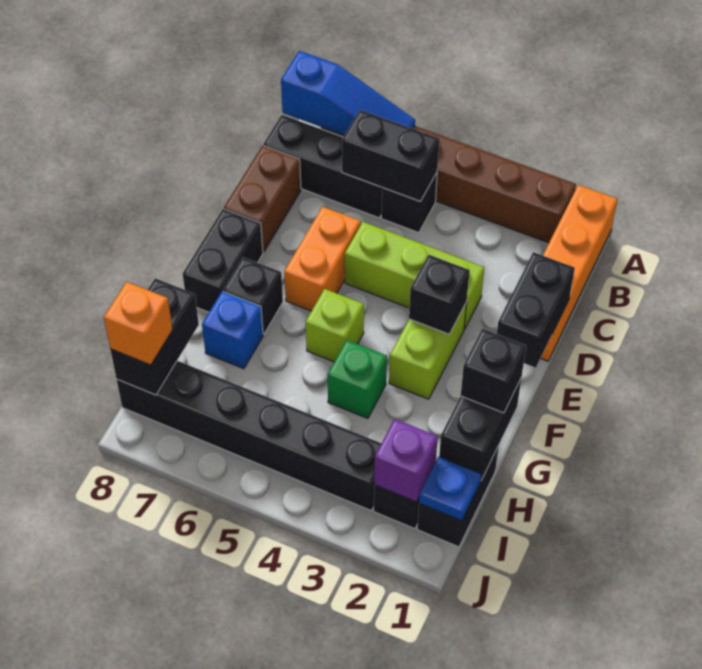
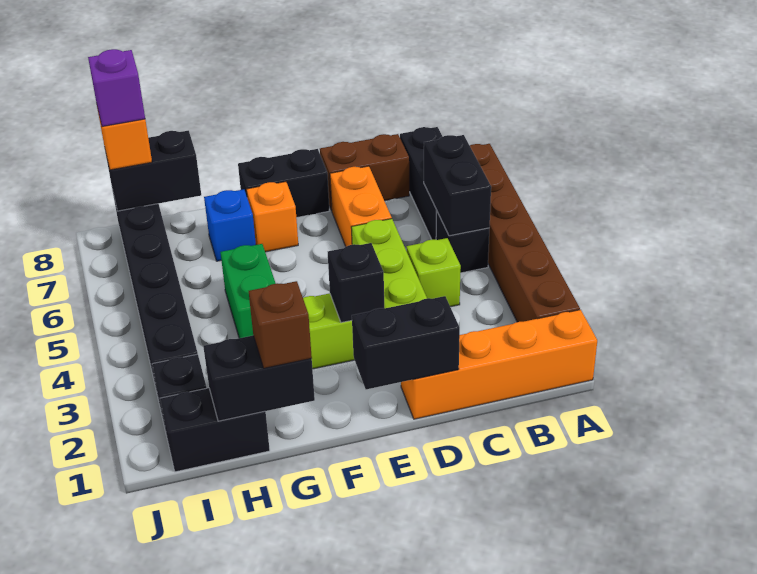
blue 1x3 slope [281,51,415,135] -> none
orange 1x2 brick [284,207,361,311] -> orange 1x2 brick turned to [330,166,392,247]
lime 1x1 brick [306,289,364,362] -> lime 1x1 brick moved to [406,238,461,307]
black 1x1 brick [223,257,283,334] -> orange 1x1 brick [246,182,298,252]
black 1x1 brick [461,329,526,413] -> brown 1x1 brick [249,281,312,368]
green 1x1 brick [328,340,387,418] -> green 1x2 brick [220,244,276,338]
blue 1x1 plate [419,457,481,521] -> none
purple 1x1 brick [374,419,438,502] -> purple 1x1 brick moved to [88,49,145,127]

